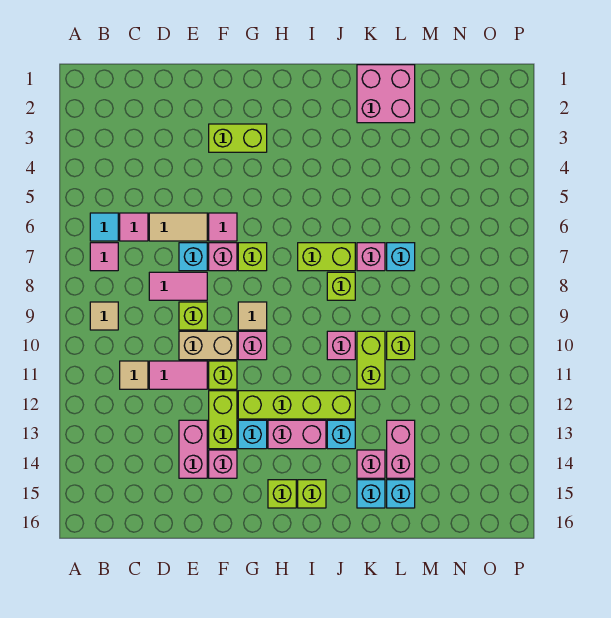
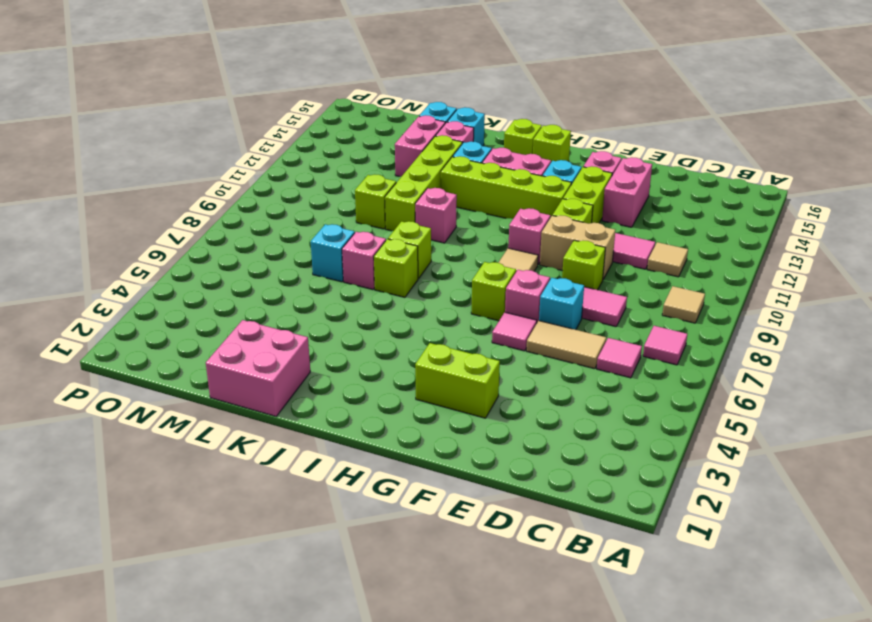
cyan 1x1 tile [90,213,118,241] -> none
lime 1x2 brick [298,243,355,271] -> lime 1x1 brick [374,239,418,297]
lime 1x2 brick [357,331,385,389] -> lime 1x4 brick [385,135,462,231]

